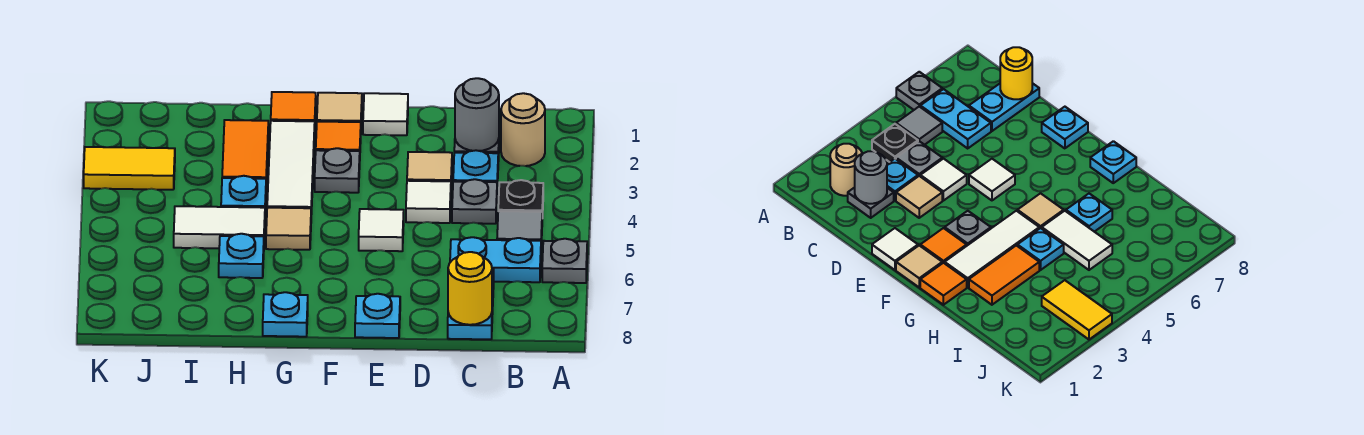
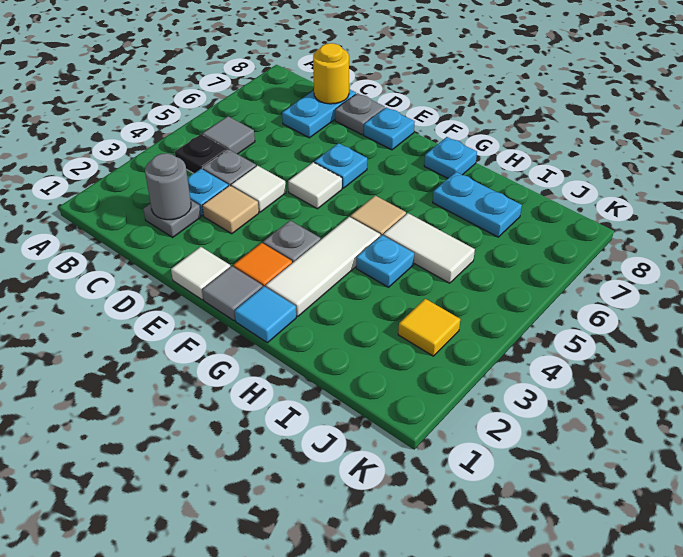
grey 1x1 plate [542,239,587,283] -> grey 1x1 plate moved to [335,93,385,135]
tan 1x1 round brick [501,93,545,166] -> none
cyan 1x2 plate [450,237,541,282] -> cyan 1x2 plate moved to [433,172,522,237]
tan 1x1 tile [317,93,362,123] -> grey 1x1 tile [202,266,263,321]
orange 1x1 tile [271,92,316,121] -> cyan 1x1 tile [235,286,296,343]
orange 1x2 tile [222,120,268,183] -> none
cyan 1x1 plate [219,234,264,278] -> cyan 1x1 plate moved to [314,143,367,188]
yellow 1x2 tile [84,147,175,190] -> yellow 1x1 tile [398,299,460,356]

